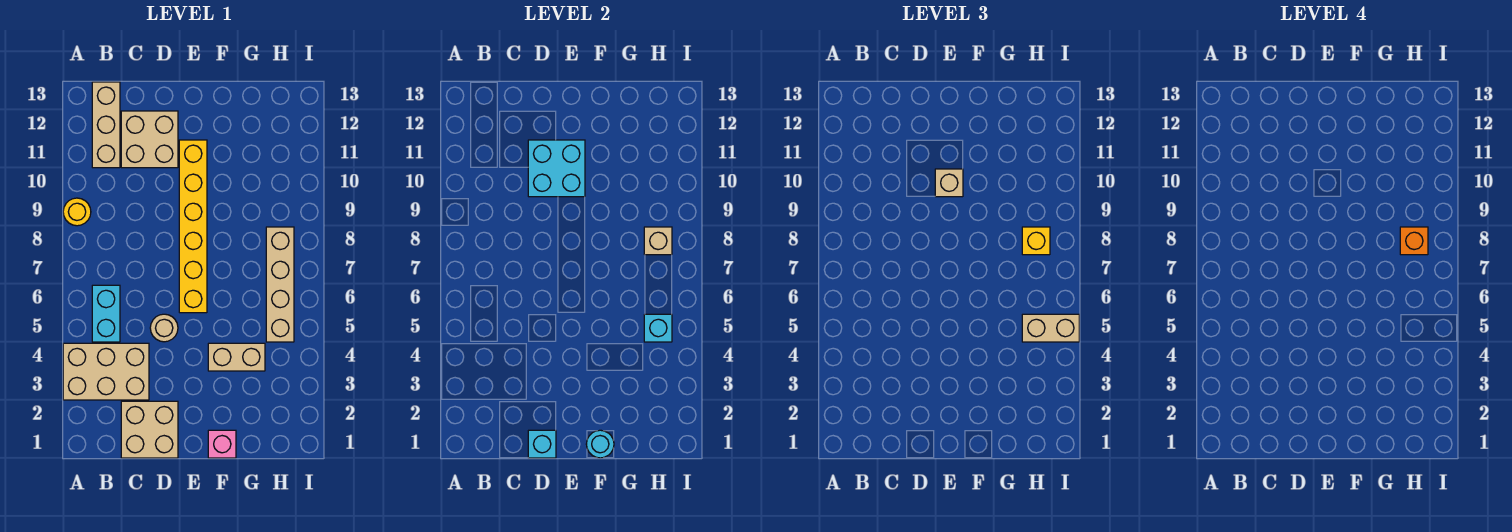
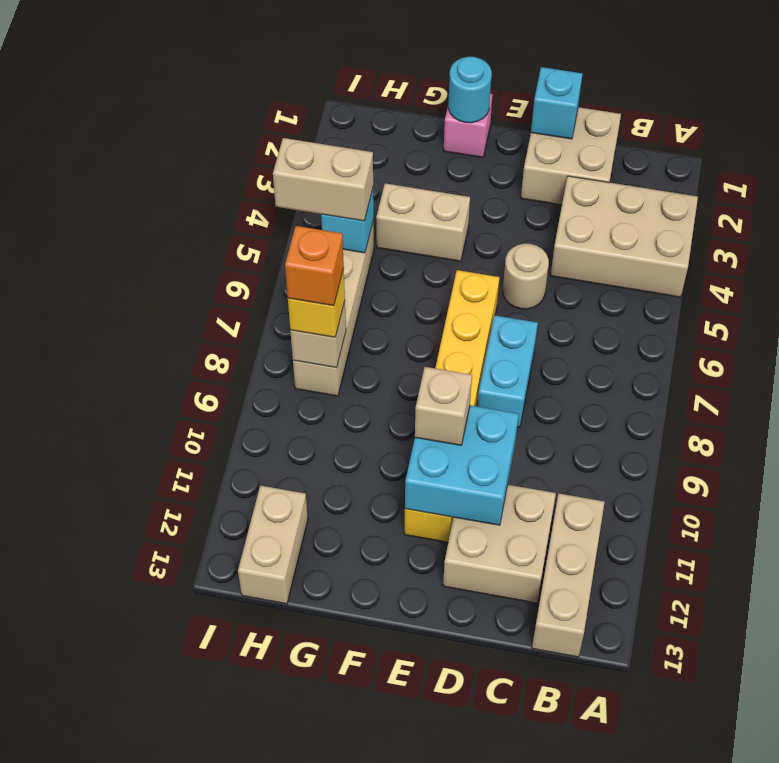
yellow 1x1 round brick [63,198,91,226] -> none
cyan 1x2 brick [92,285,120,342] -> cyan 1x2 brick moved to [478,315,538,427]
none -> tan 1x2 brick [238,485,308,604]

